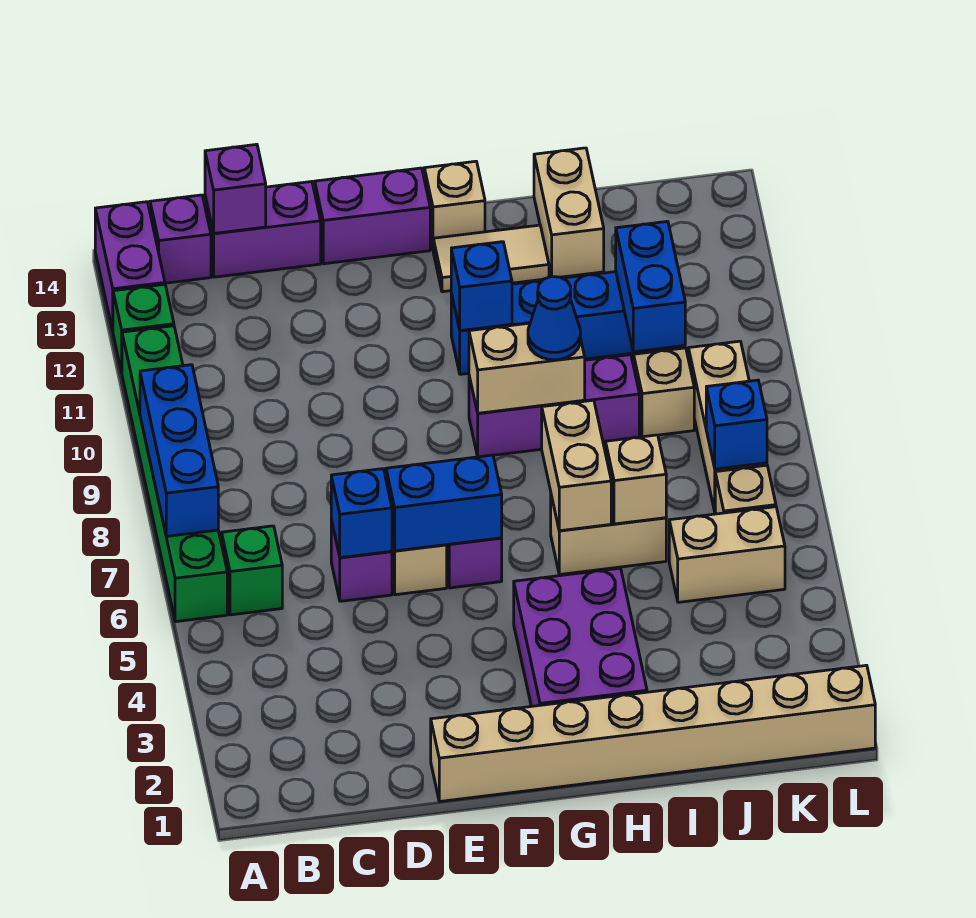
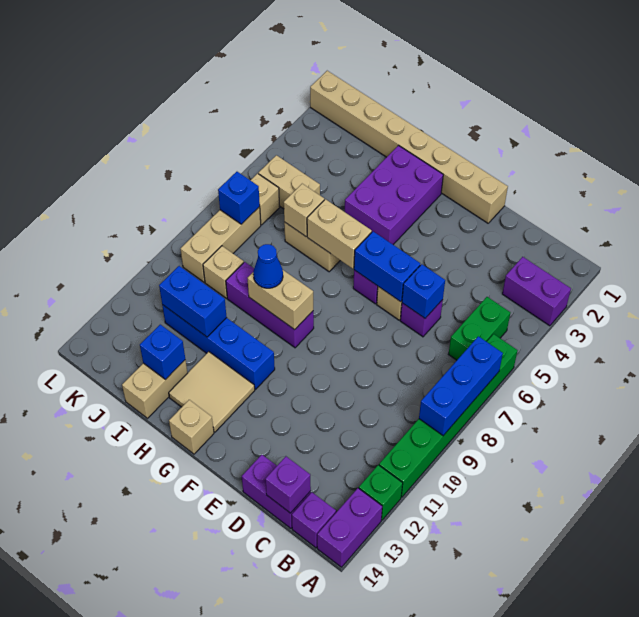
green 1x1 brick [222,526,282,615] -> green 1x2 brick [448,297,510,360]
purple 1x2 brick [315,168,430,264] -> purple 1x2 brick moved to [502,257,571,326]
blue 1x1 brick [451,242,512,331] -> blue 1x1 brick moved to [140,325,185,380]
tan 1x2 tile [433,225,549,292] -> tan 2x2 tile [169,352,255,432]
tan 1x2 brick [542,400,611,531] -> tan 1x2 brick turned to [307,199,372,269]
blue 1x2 brick [616,221,685,352] -> blue 1x2 brick turned to [159,266,227,337]

